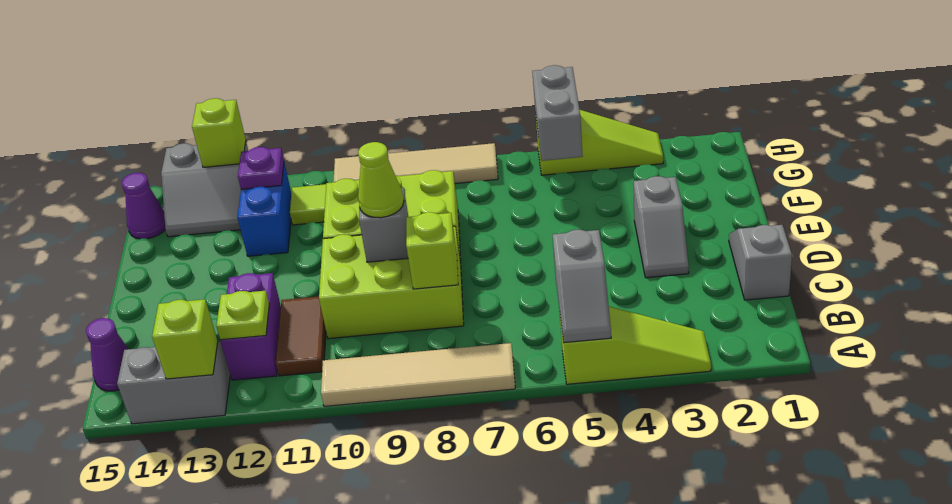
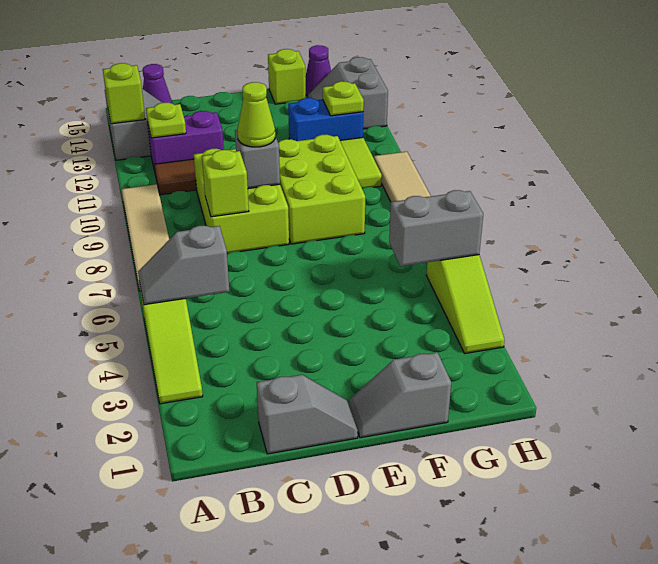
grey 1x2 slope [634,176,689,278] -> grey 1x2 slope moved to [349,353,451,438]
purple 1x1 plate [238,147,284,189] -> lime 1x1 plate [323,81,364,116]
lime 1x1 brick [192,98,246,167] -> lime 1x1 brick moved to [268,49,306,104]

